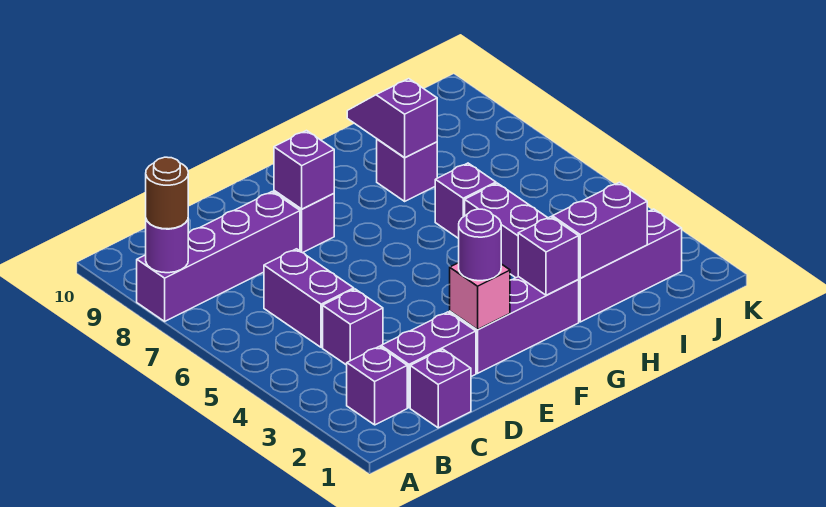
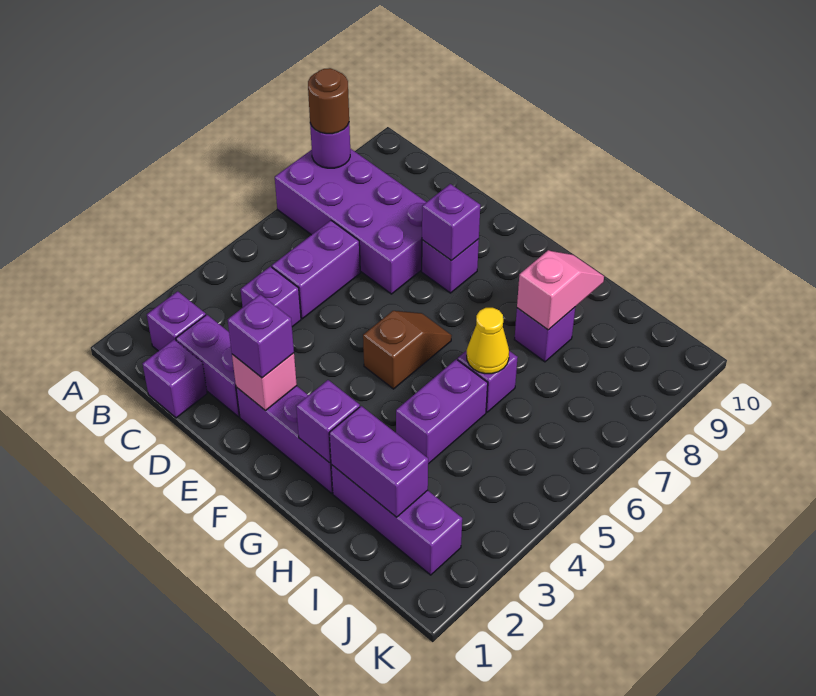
purple 1x4 brick [137,192,300,321] -> purple 2x4 brick [275,149,426,294]
purple 1x1 round brick [459,209,501,281] -> purple 1x1 brick [228,294,294,378]
none -> brown 1x2 slope [363,311,452,389]
none -> yellow 1x1 cone [467,308,509,374]
purple 1x2 slope [347,79,437,158] -> pink 1x2 slope [517,250,604,330]

